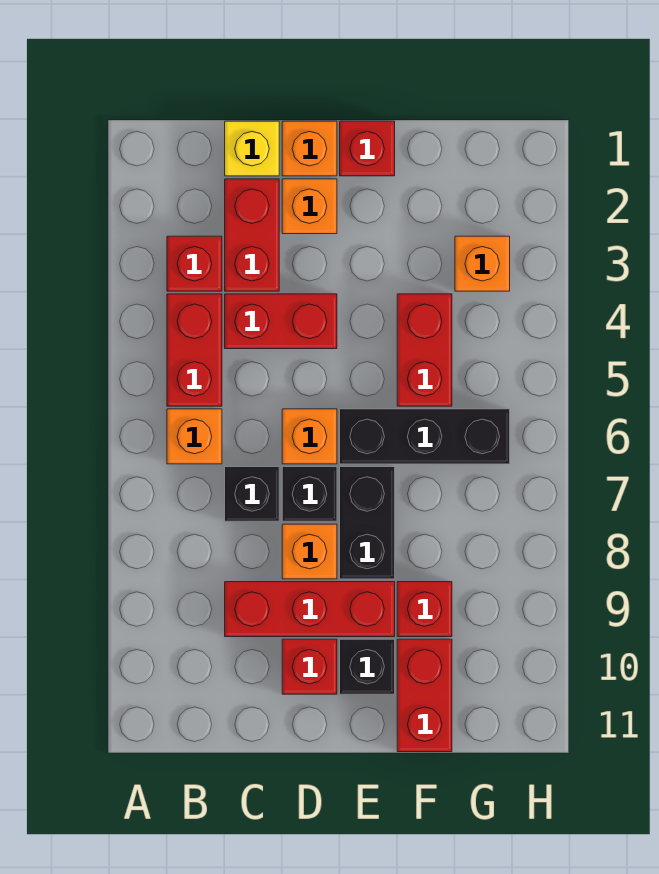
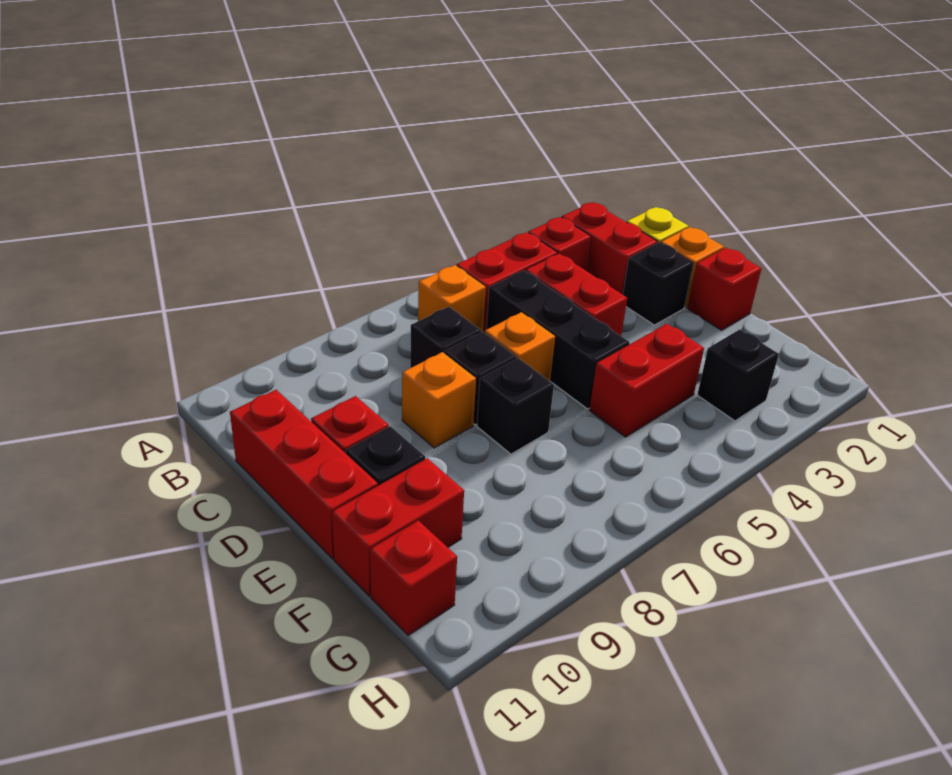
red 1x2 brick [225,179,279,291] -> red 1x2 brick turned to [562,202,658,295]
red 1x3 brick [225,582,395,637] -> red 1x3 brick moved to [230,390,378,559]
orange 1x1 brick [282,179,337,234] -> black 1x1 brick [623,243,693,325]
black 1x3 brick [340,409,510,464] -> black 1x3 brick moved to [486,271,630,409]
black 1x2 brick [340,467,395,579] -> black 1x1 brick [477,358,554,454]
red 1x1 brick [397,582,452,637] -> red 1x1 brick moved to [370,521,457,635]
orange 1x1 brick [455,236,510,291] -> black 1x1 brick [697,329,779,421]

